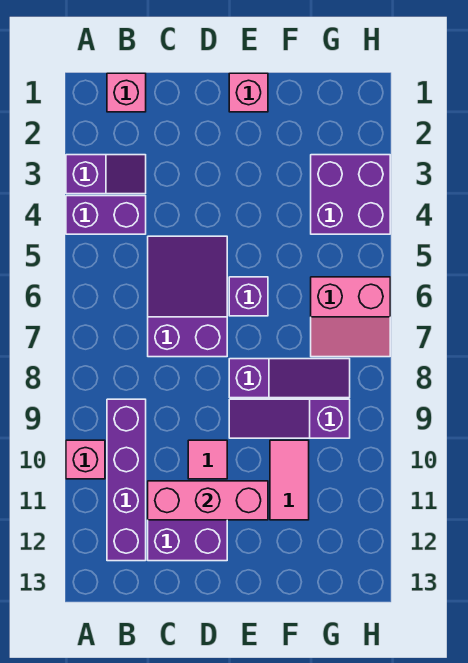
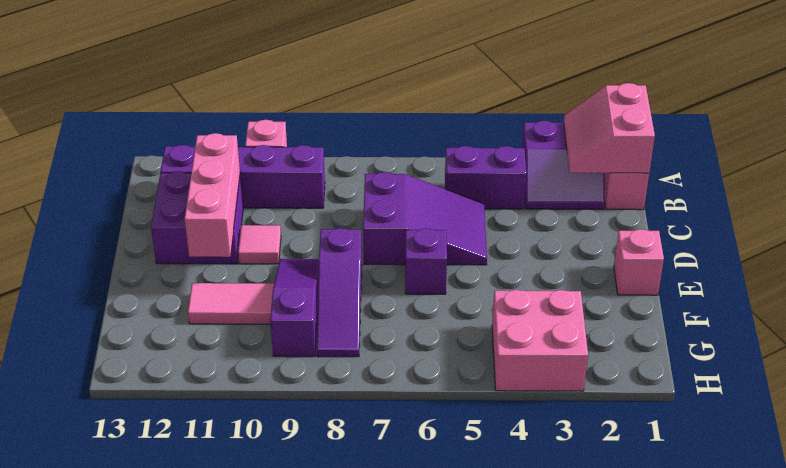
purple 1x2 slope [66,155,146,194] -> purple 2x2 slope [522,121,605,209]
purple 1x2 brick [66,196,146,234] -> purple 1x2 brick turned to [445,146,526,209]
purple 2x2 brick [311,155,390,234] -> pink 2x2 brick [492,290,588,391]
pink 2x2 slope [311,277,390,357] -> pink 2x2 slope moved to [564,83,655,173]

